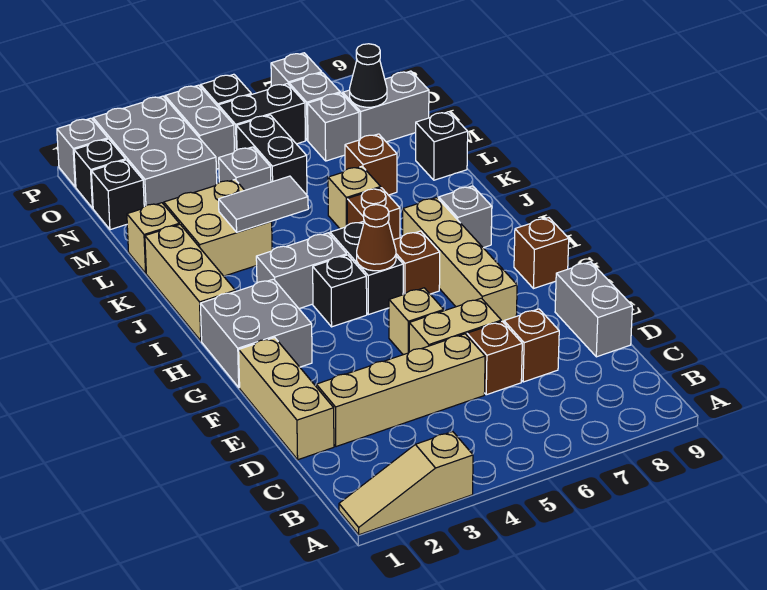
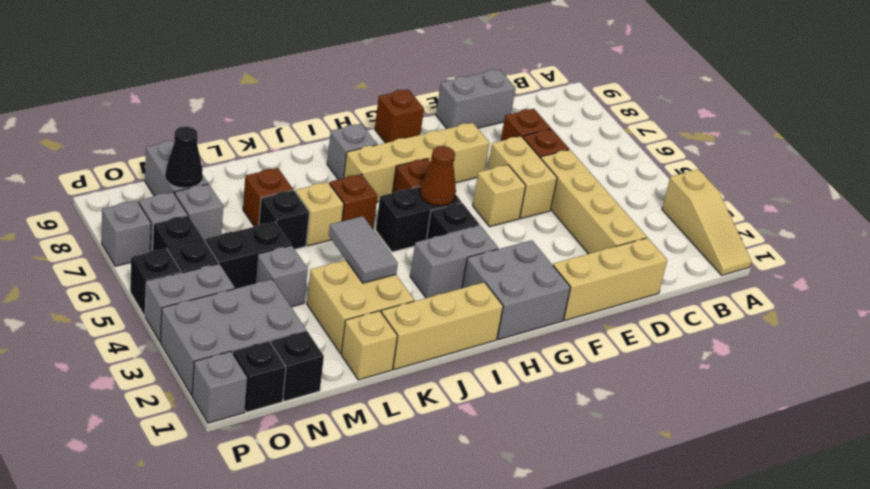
grey 1x2 brick [256,233,347,309] -> grey 1x2 brick turned to [410,226,498,298]
black 1x1 brick [416,112,468,180] -> black 1x1 brick moved to [259,190,309,249]

